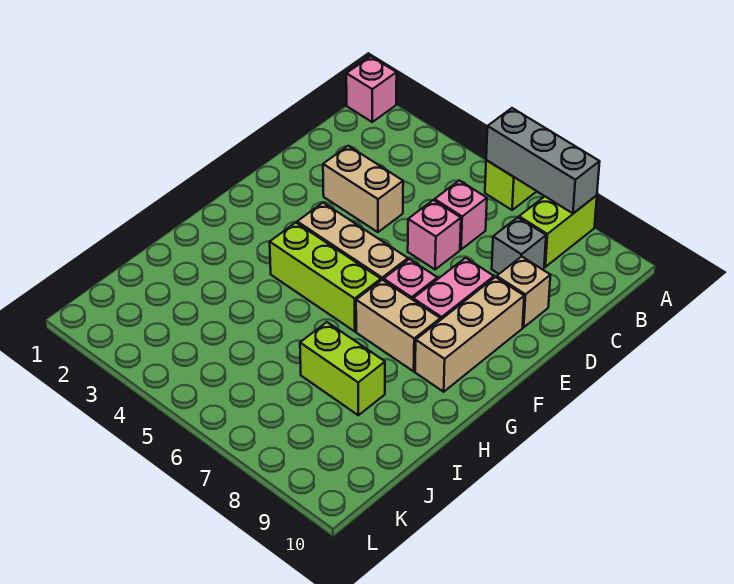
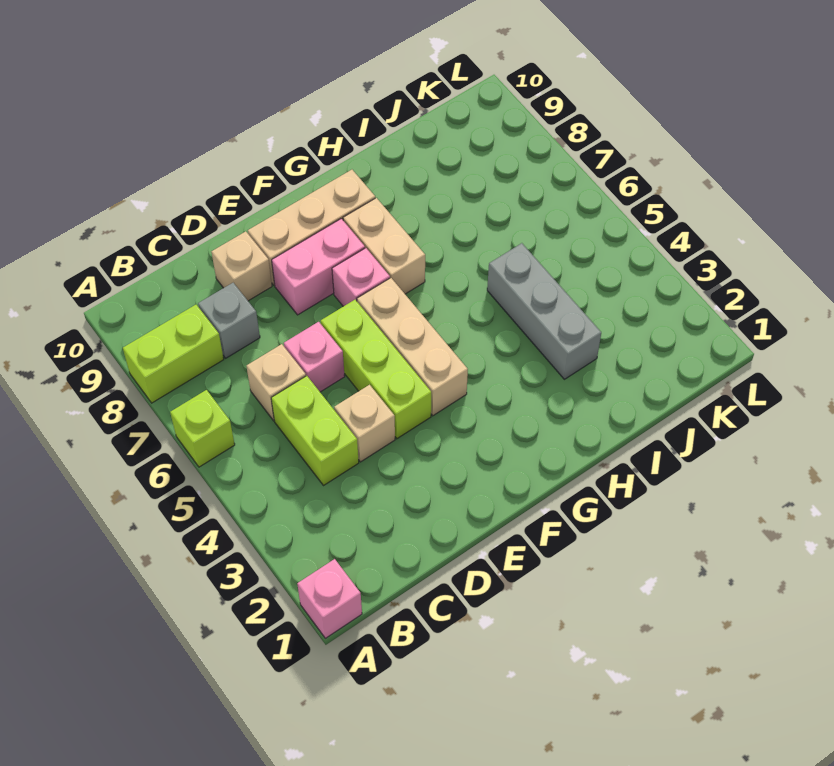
grey 1x3 brick [486,108,600,213] -> grey 1x3 brick moved to [487,243,601,379]
pink 1x1 brick [434,180,487,249] -> tan 1x1 brick [247,344,306,421]
tan 1x2 brick [323,146,403,232] -> tan 1x1 brick [334,385,395,462]
lime 1x3 brick [270,223,381,331] -> lime 1x3 brick moved to [321,300,431,439]
lime 1x2 brick [300,322,385,415] -> lime 1x2 brick moved to [271,376,359,486]

